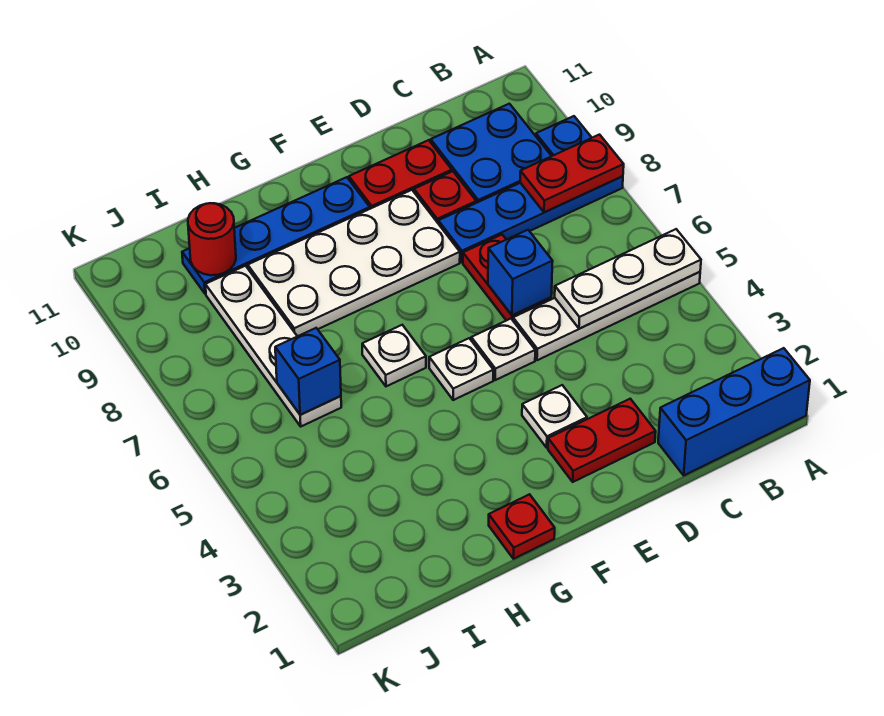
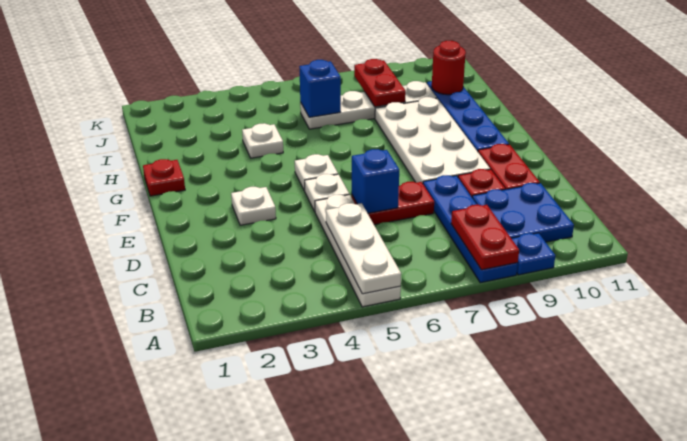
blue 1x3 brick [658,348,810,475] -> none
red 1x2 plate [548,399,656,482] -> red 1x2 plate moved to [354,59,406,107]
white 1x1 plate [362,325,426,386] -> white 1x1 plate moved to [242,123,283,158]

